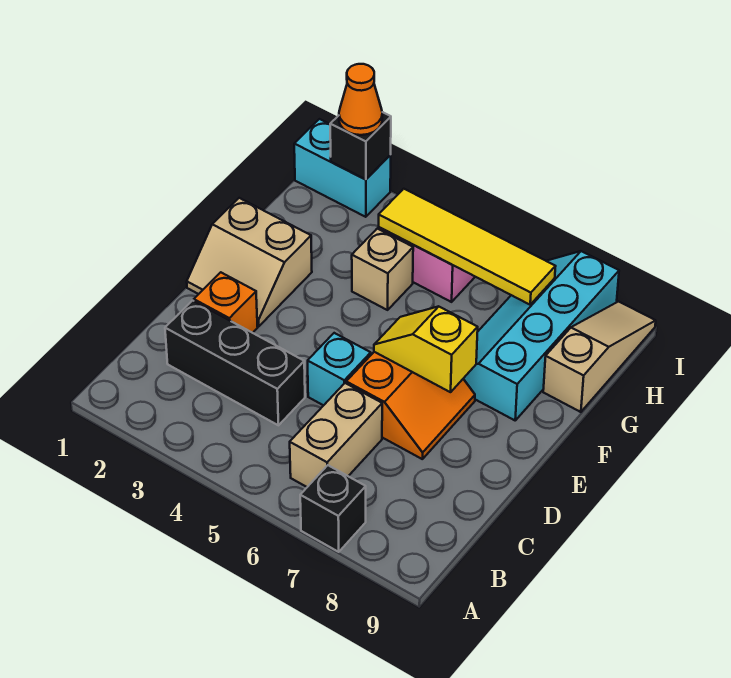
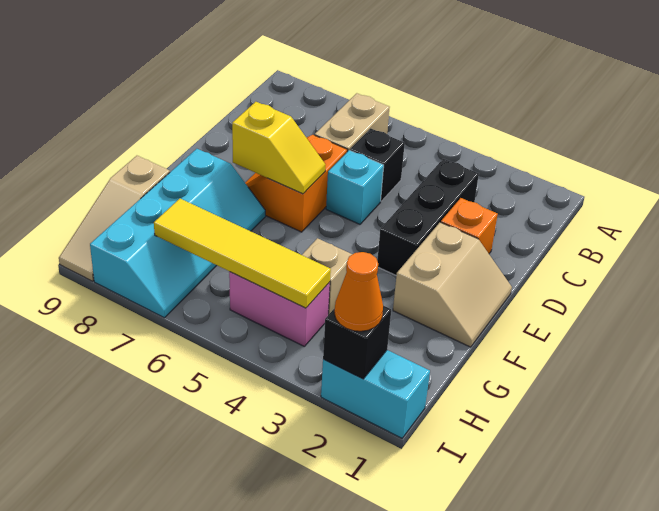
black 1x1 brick [300,465,366,552] -> black 1x1 brick moved to [350,128,405,201]
black 1x3 brick [165,301,305,425] -> black 1x3 brick turned to [377,159,479,276]
tan 2x2 slope [187,198,312,326] -> tan 2x2 slope turned to [393,222,512,347]

